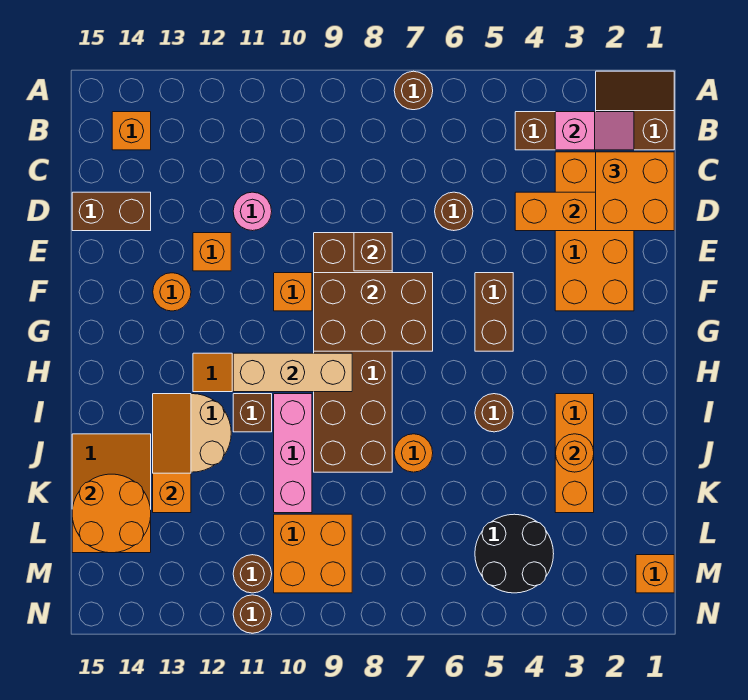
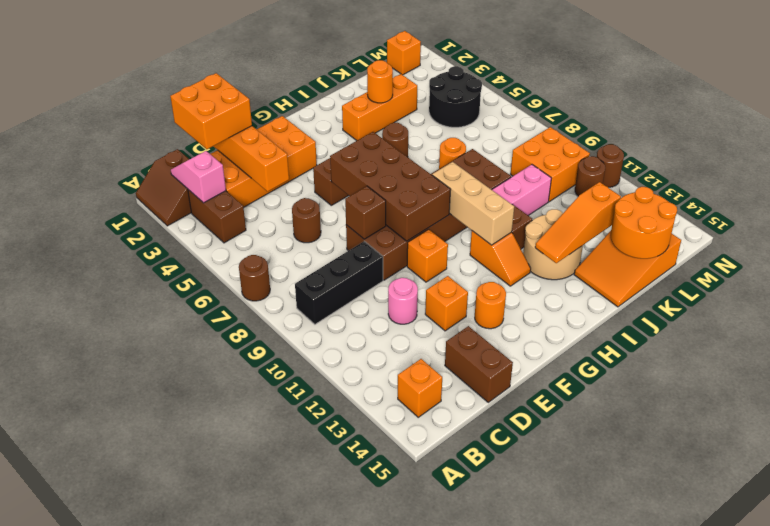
none -> black 1x3 brick [295,241,383,324]
brown 2x3 brick [314,273,433,351] -> brown 2x4 brick [330,132,451,241]

